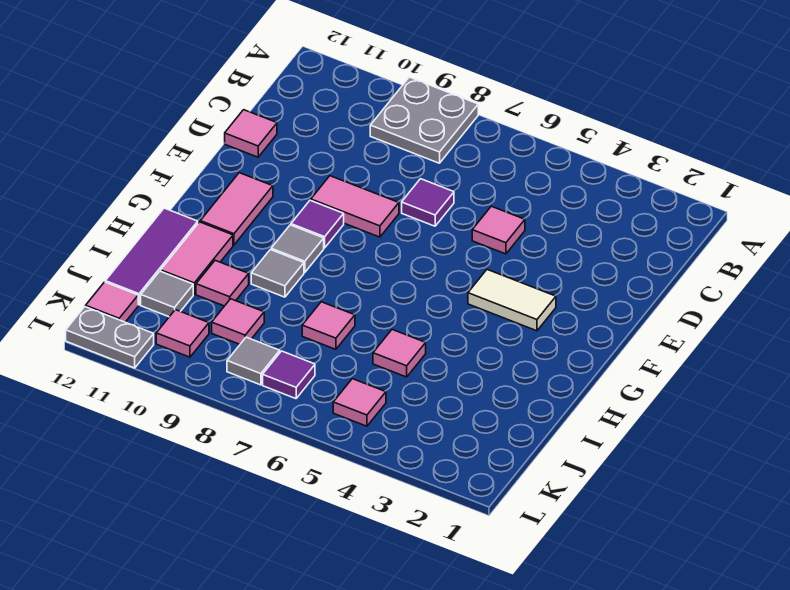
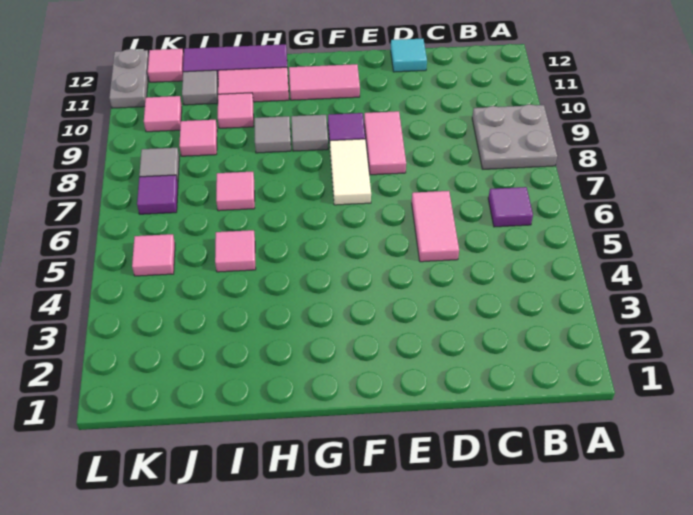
pink 1x1 tile [472,206,525,254] -> pink 1x2 tile [412,191,459,262]
purple 1x1 tile [402,179,454,226] -> purple 1x1 tile moved to [488,187,533,227]
pink 1x1 tile [225,110,277,157] -> cyan 1x1 tile [391,39,427,72]
white 1x2 tile [468,270,556,331] -> white 1x2 tile moved to [330,139,371,205]

